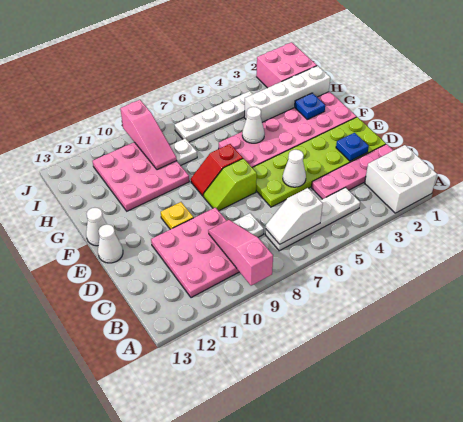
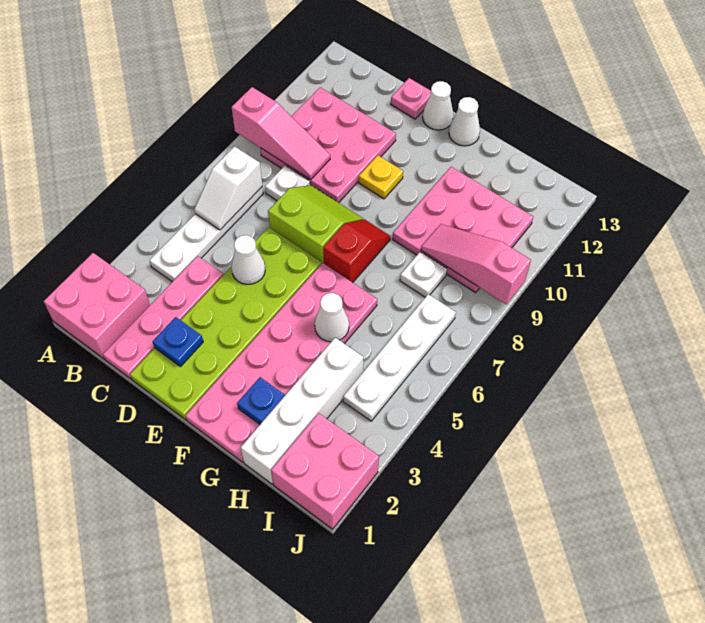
white 2x2 brick [365,145,437,213] -> pink 2x2 brick [44,253,150,359]
white 1x2 slope [266,188,323,244] -> white 1x2 slope turned to [194,146,262,230]
none -> pink 1x1 plate [391,78,431,119]
lime 1x2 slope [204,159,257,211] -> lime 2x2 slope [268,185,363,264]

